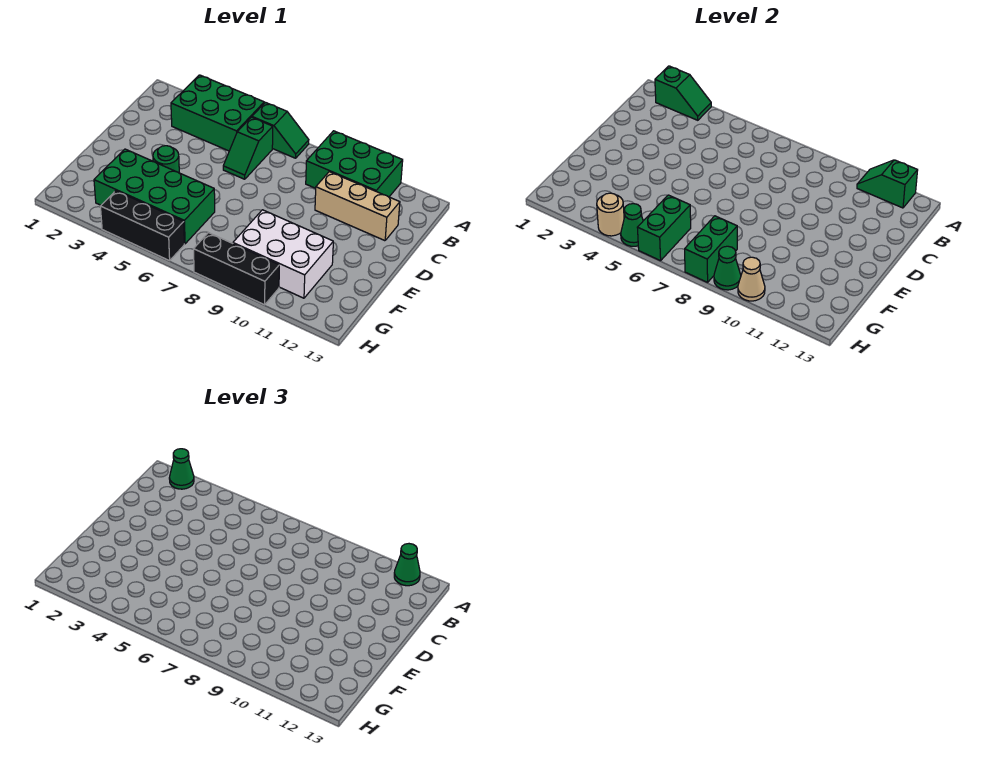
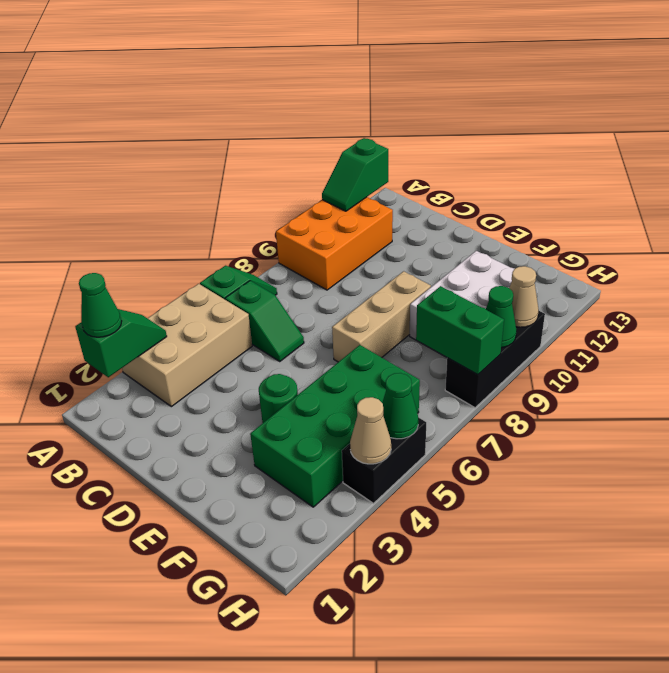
green 2x3 brick [171,75,264,151] -> tan 2x3 brick [122,284,252,407]
green 2x3 brick [306,131,403,197] -> orange 2x3 brick [276,197,393,290]
green 1x1 cone [394,544,420,586] -> none
tan 1x3 brick [315,172,400,241] -> tan 1x3 brick moved to [332,271,431,362]
green 1x2 brick [637,195,691,261] -> none
black 1x3 brick [100,191,184,261] -> black 1x2 brick [342,417,426,503]
tan 1x1 round brick [597,193,624,236] -> tan 1x1 cone [350,397,391,464]

